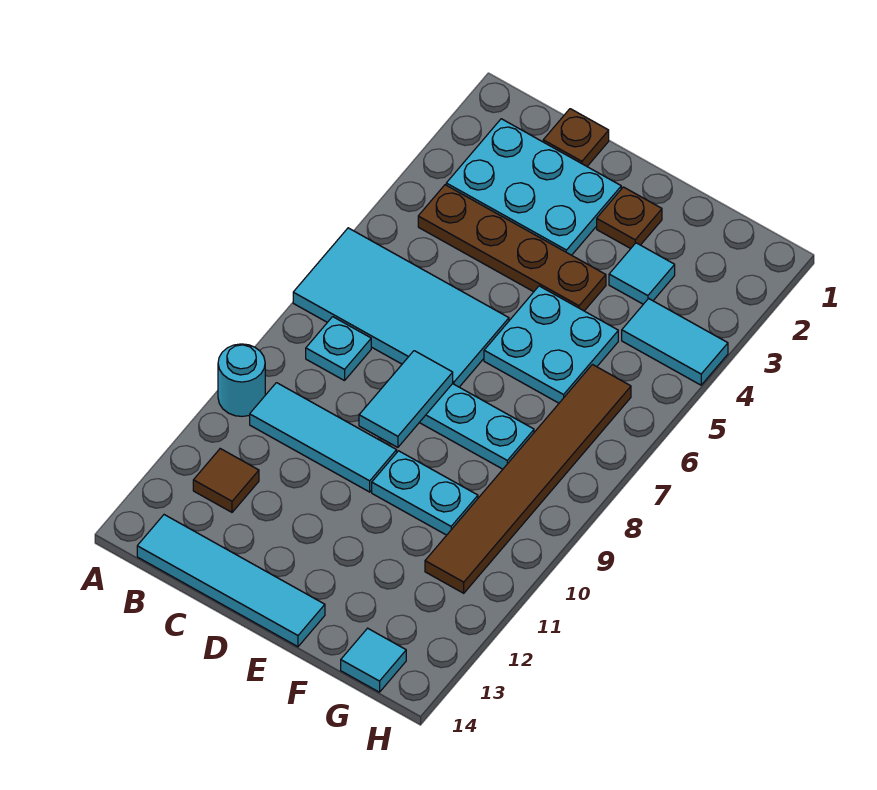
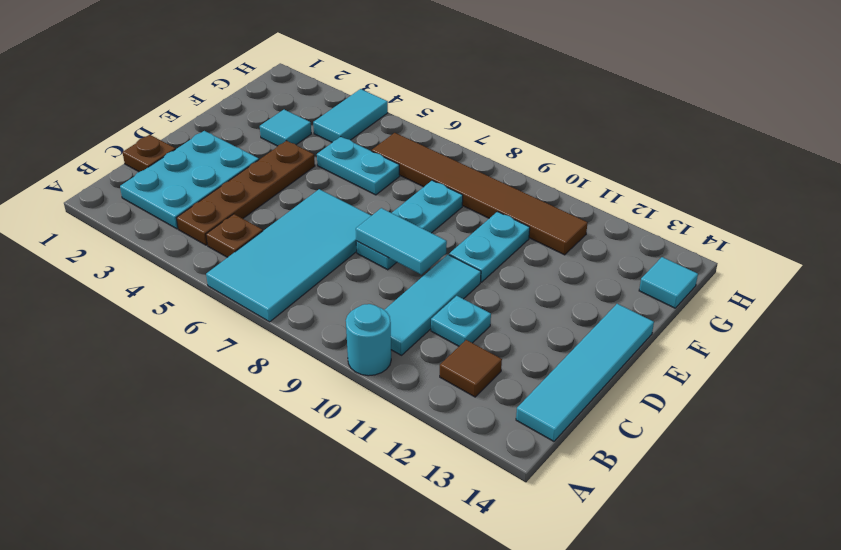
cyan 1x1 plate [306,317,371,381] -> cyan 1x1 plate moved to [431,296,491,346]
brown 1x1 plate [597,187,662,249] -> brown 1x1 plate moved to [206,214,263,257]
cyan 2x2 plate [484,286,618,403] -> cyan 1x2 plate [317,137,400,195]

